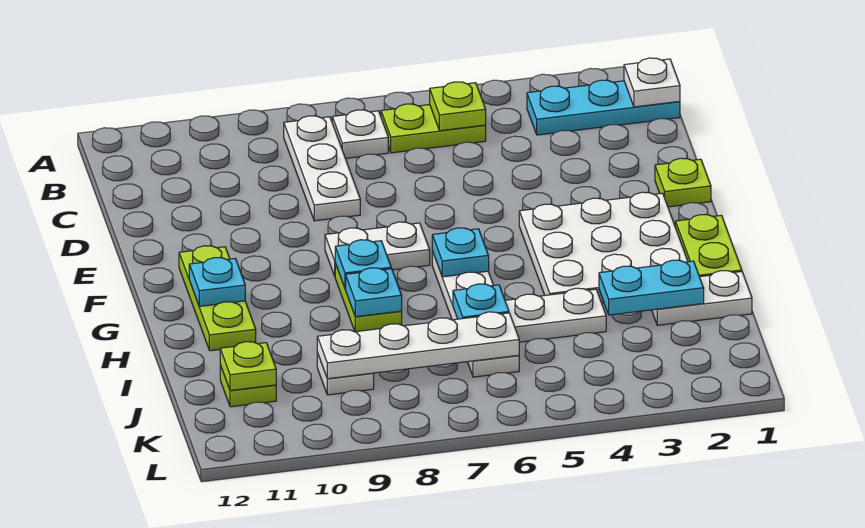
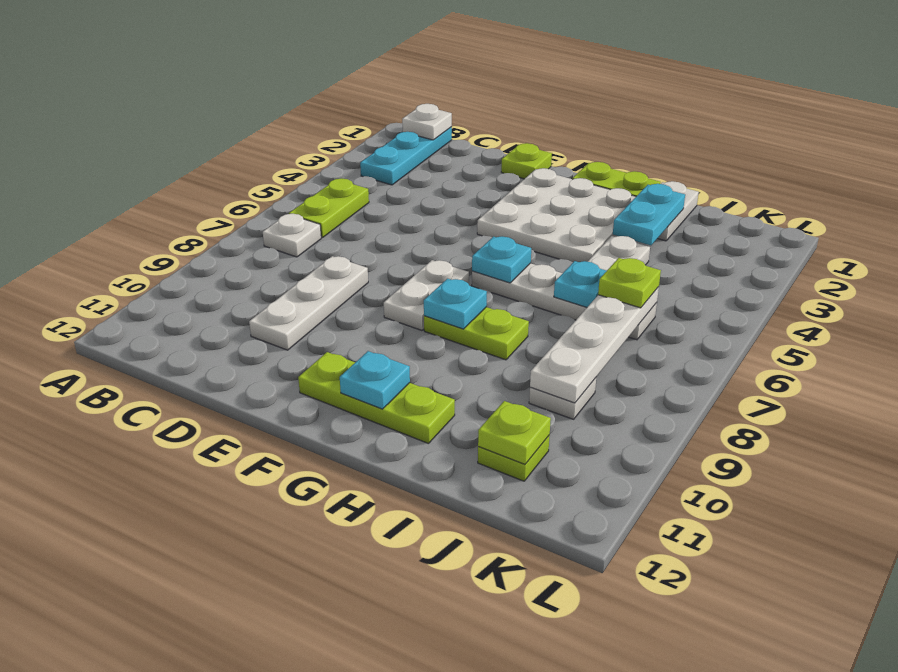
lime 1x1 plate [430,82,486,131] -> lime 1x1 plate moved to [598,258,661,308]
white 1x3 plate [284,116,360,221] -> white 1x3 plate turned to [249,256,368,350]
cyan 1x1 plate [346,268,402,317] -> none

